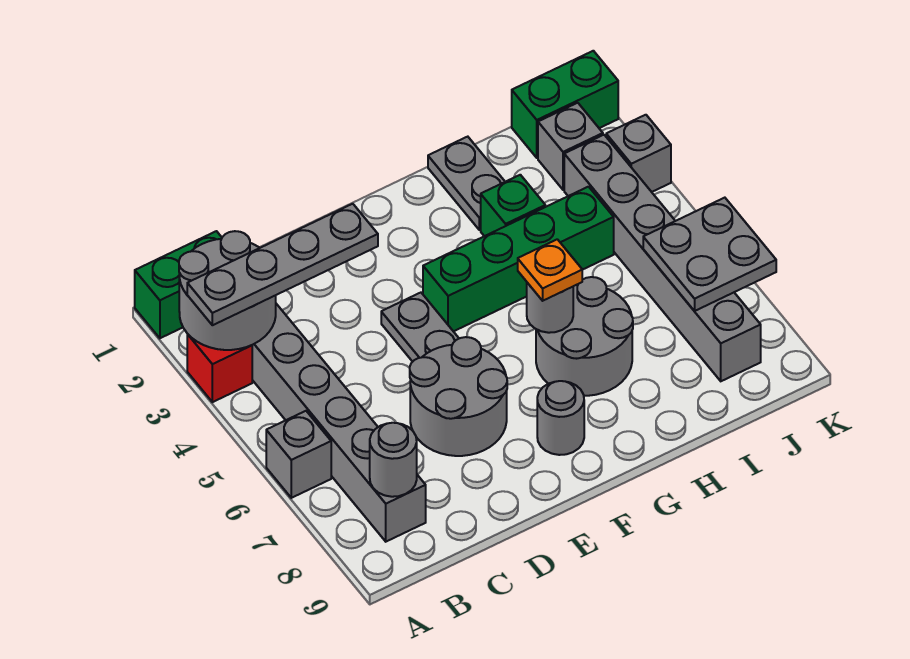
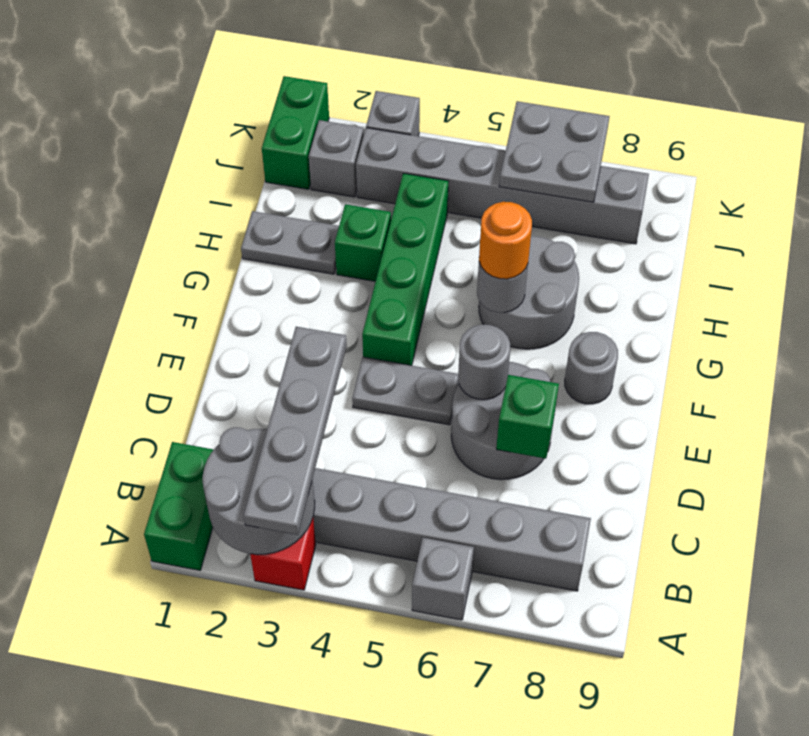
grey 1x1 round brick [370,423,417,497] -> grey 1x1 round brick moved to [458,325,510,400]
none -> green 1x1 brick [496,375,559,459]
orange 1x1 plate [518,239,582,301] -> orange 1x1 round brick [479,202,532,279]

